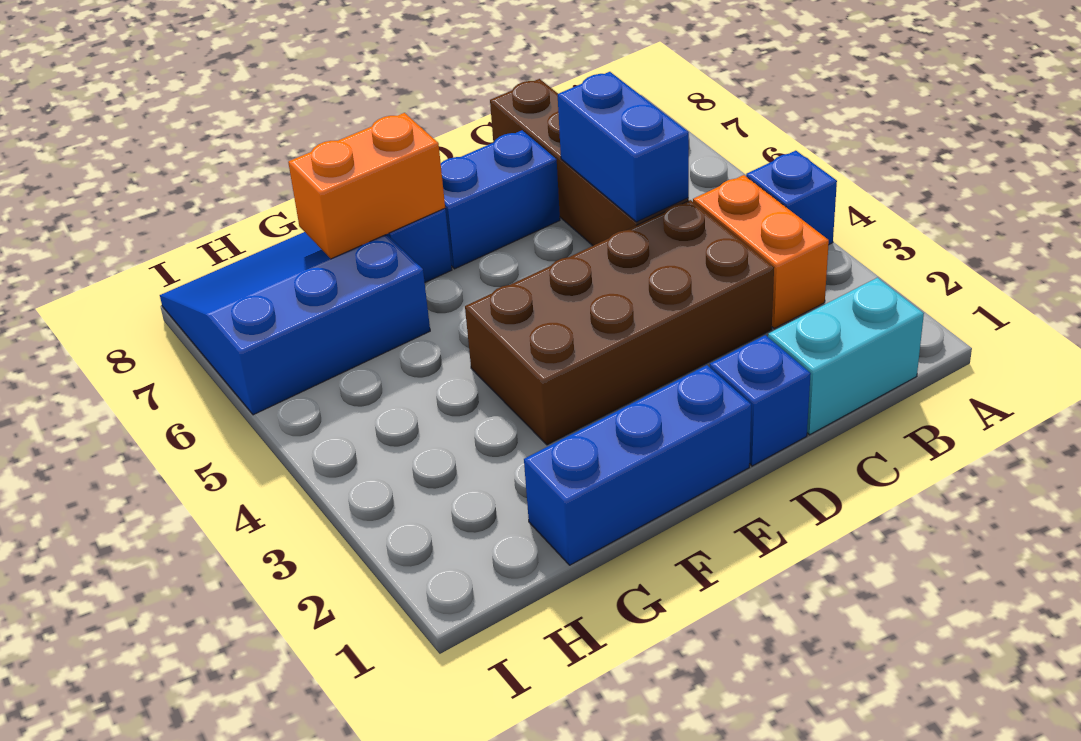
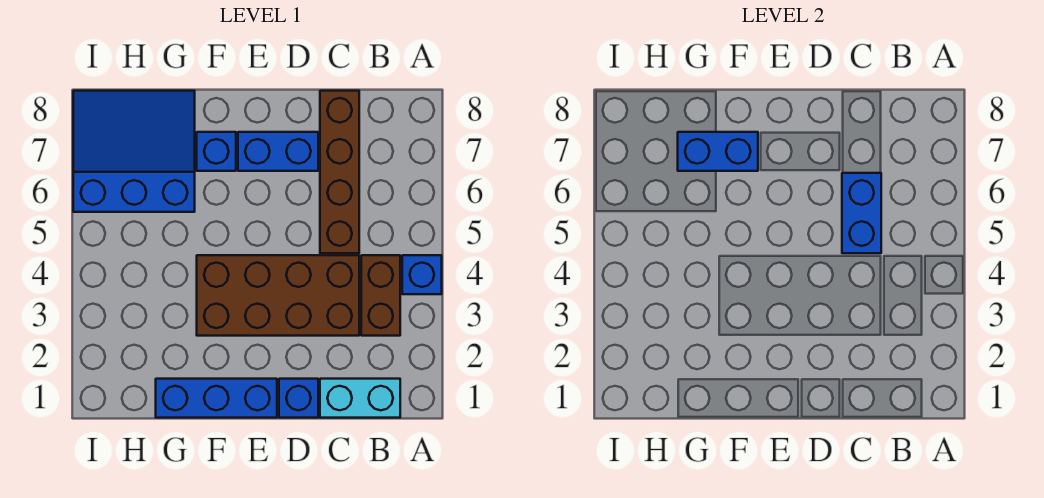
orange 1x2 brick [693,175,829,328] -> brown 1x2 brick [361,255,400,336]
orange 1x2 brick [288,113,445,259] -> blue 1x2 brick [678,132,758,171]

